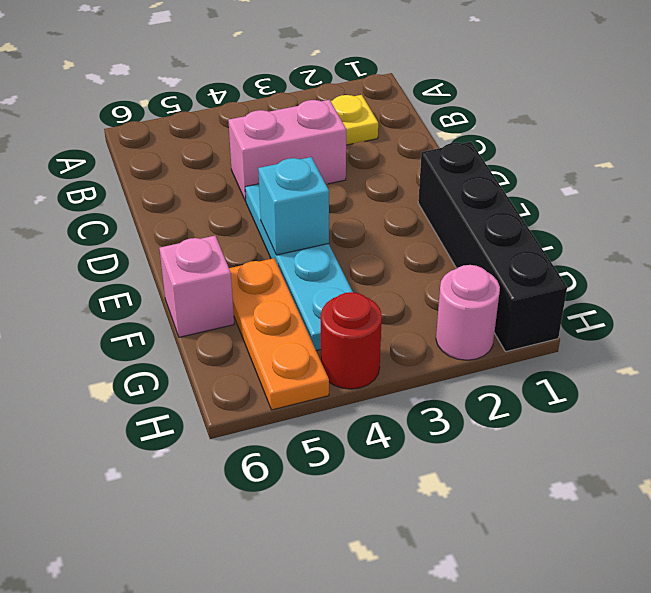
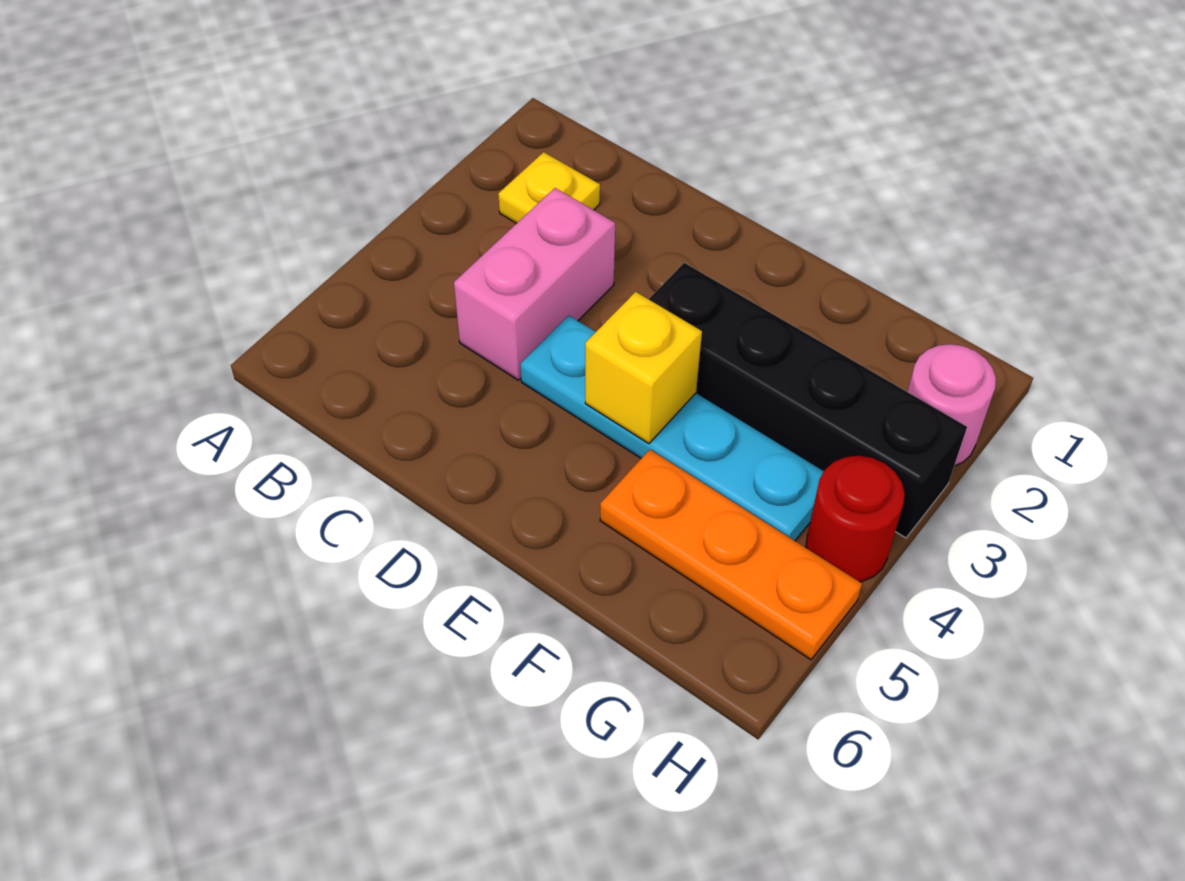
black 1x4 brick [418,142,567,352] -> black 1x4 brick moved to [649,263,967,538]
cyan 1x1 brick [258,157,329,255] -> yellow 1x1 brick [585,292,702,444]
pink 1x1 brick [159,236,234,337] -> none

